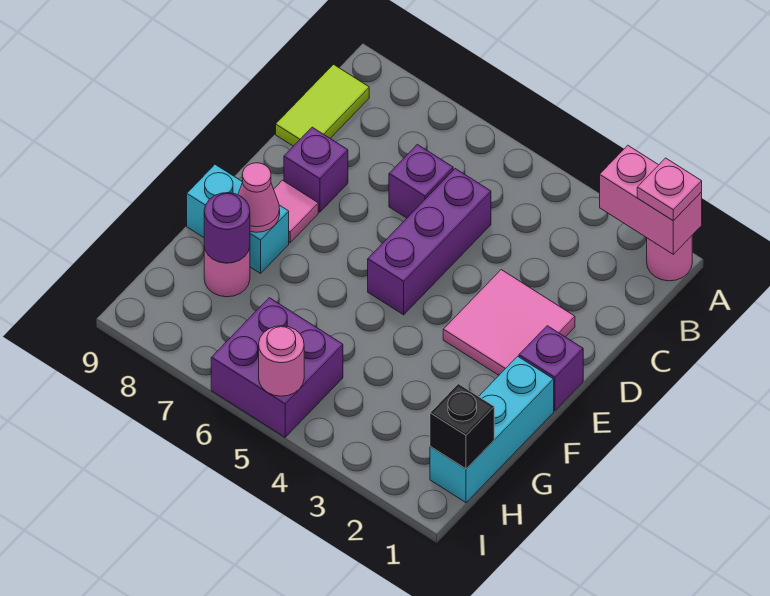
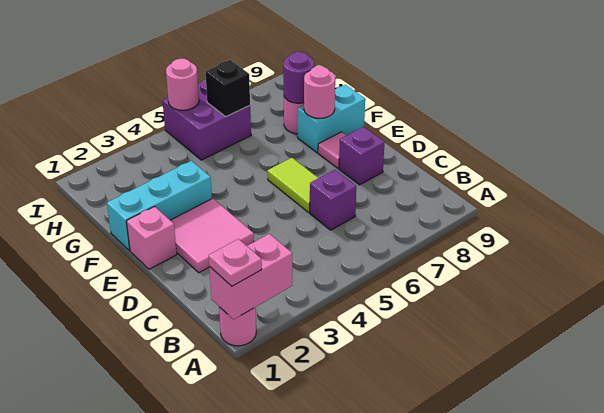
lime 1x2 tile [276,65,369,146] -> lime 1x2 tile moved to [267,158,318,212]
purple 1x3 brick [368,169,491,315] -> none
purple 1x1 brick [519,326,583,411] -> pink 1x1 brick [126,207,177,269]
cyan 1x3 brick [430,356,554,503] -> cyan 1x3 brick turned to [107,161,212,251]
pink 1x1 cone [238,163,280,232] -> pink 1x1 round brick [304,66,335,118]
black 1x1 brick [430,384,494,469] -> black 1x1 brick moved to [205,60,250,117]

